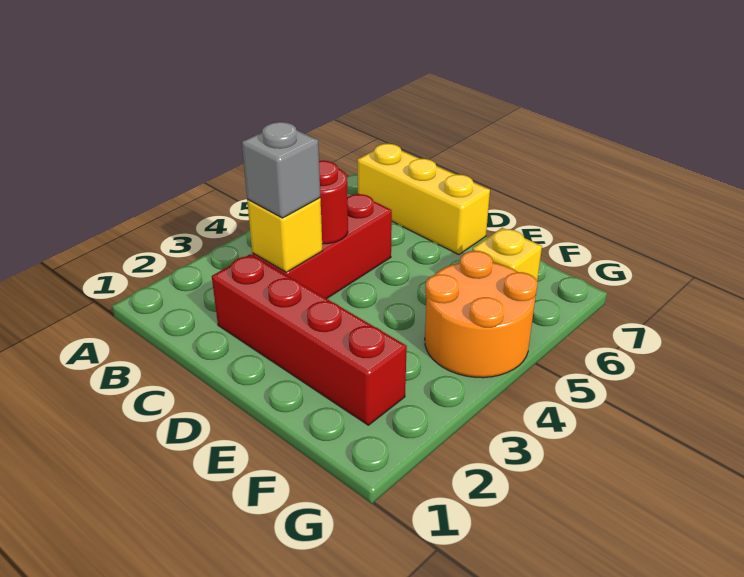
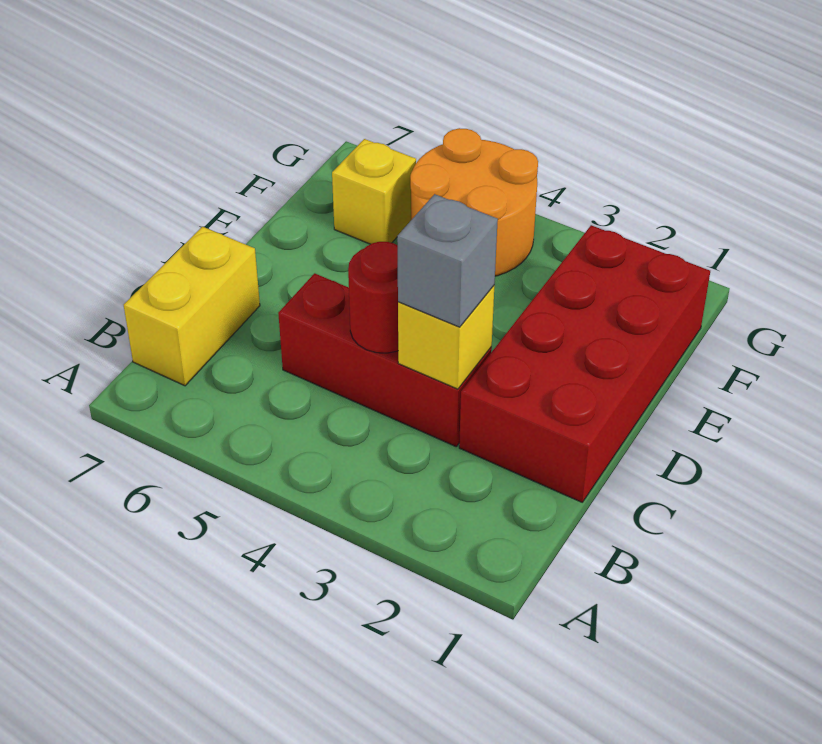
yellow 1x3 brick [357,144,490,255] -> yellow 1x2 brick [124,227,260,386]
red 1x4 brick [212,254,407,425] -> red 2x4 brick [459,225,710,502]

